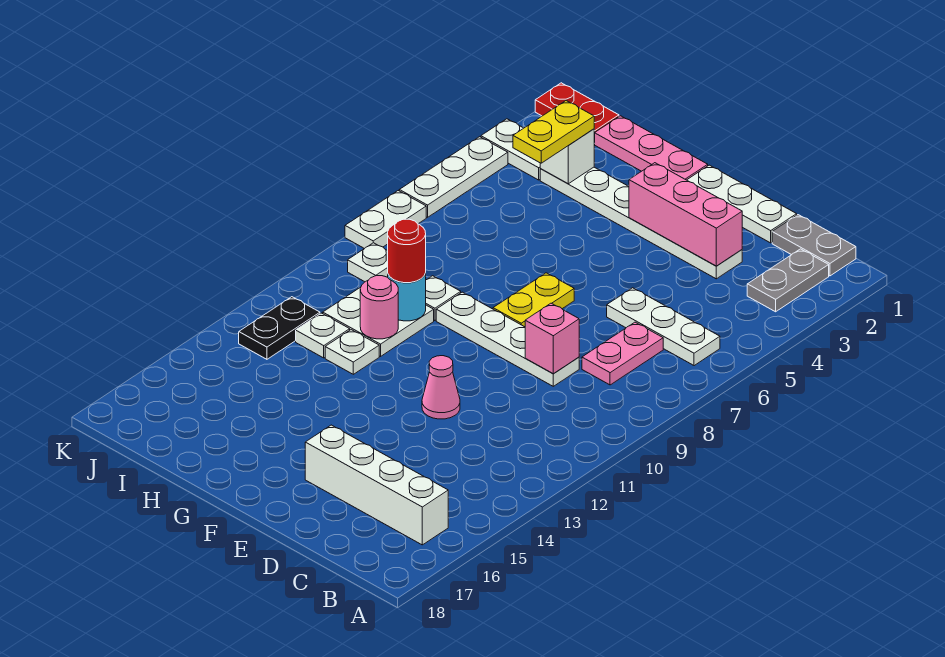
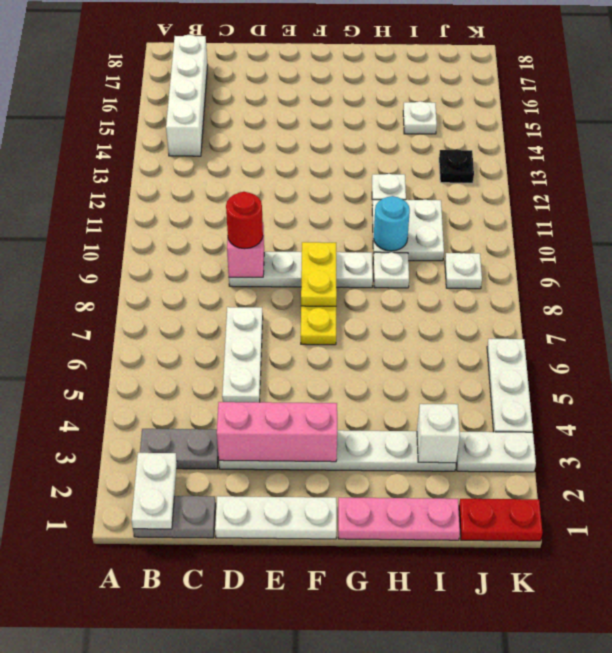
grey 1x2 plate [747,249,829,312] -> grey 1x2 plate turned to [140,429,218,469]
white 1x3 plate [607,288,720,366] -> white 1x3 plate turned to [222,307,263,402]
white 1x4 brick [305,425,448,545] -> white 1x4 brick turned to [166,35,208,156]
pink 1x2 plate [582,322,663,385] -> none
pink 1x1 cone [422,356,460,419] -> none
red 1x1 round brick [388,219,426,283] -> red 1x1 round brick moved to [226,192,263,249]
pink 1x1 round brick [360,276,398,339] -> none
yellow 1x2 plate [513,101,594,163] -> yellow 1x2 plate moved to [301,242,337,306]
white 1x1 plate [296,313,350,358] -> white 1x1 plate moved to [403,101,437,134]
black 1x2 plate [239,297,320,359] -> black 1x1 plate [439,149,474,183]
white 1x2 plate [345,191,426,249] -> white 1x2 plate moved to [131,453,177,529]

